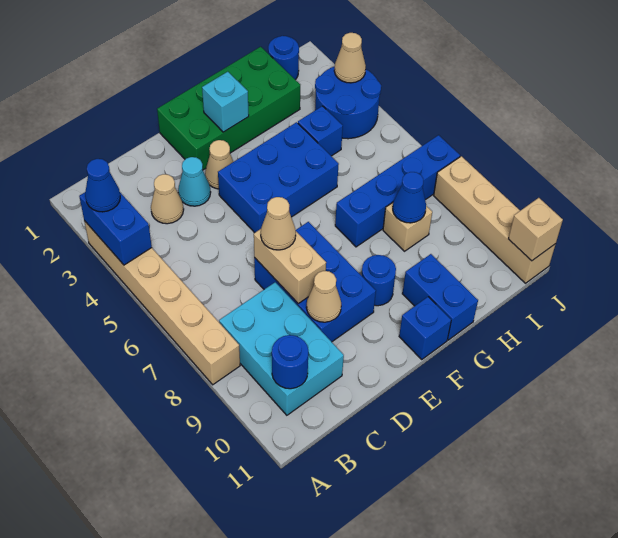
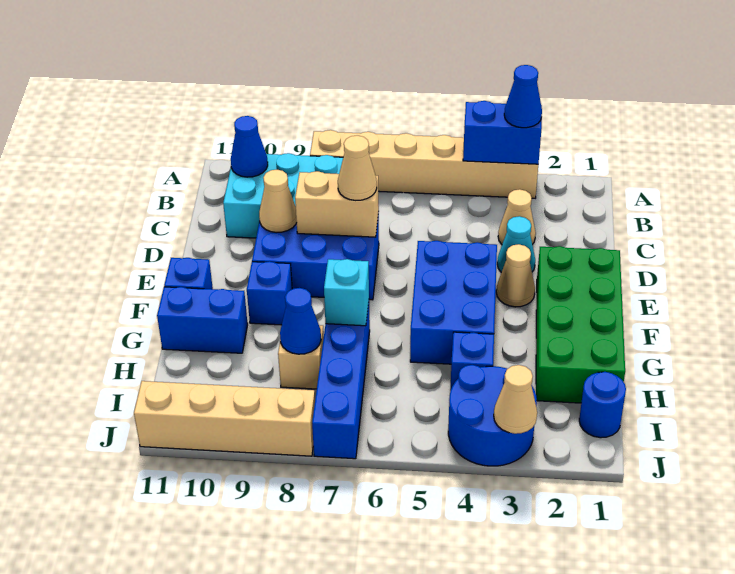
blue 1x1 round brick [272,335,308,389] -> blue 1x1 cone [231,116,268,177]
cyan 1x1 brick [202,72,249,132] -> cyan 1x1 brick moved to [324,259,369,326]
blue 1x1 round brick [362,255,396,306] -> blue 1x1 brick [247,261,292,325]
tan 1x1 brick [508,198,563,261] -> none

